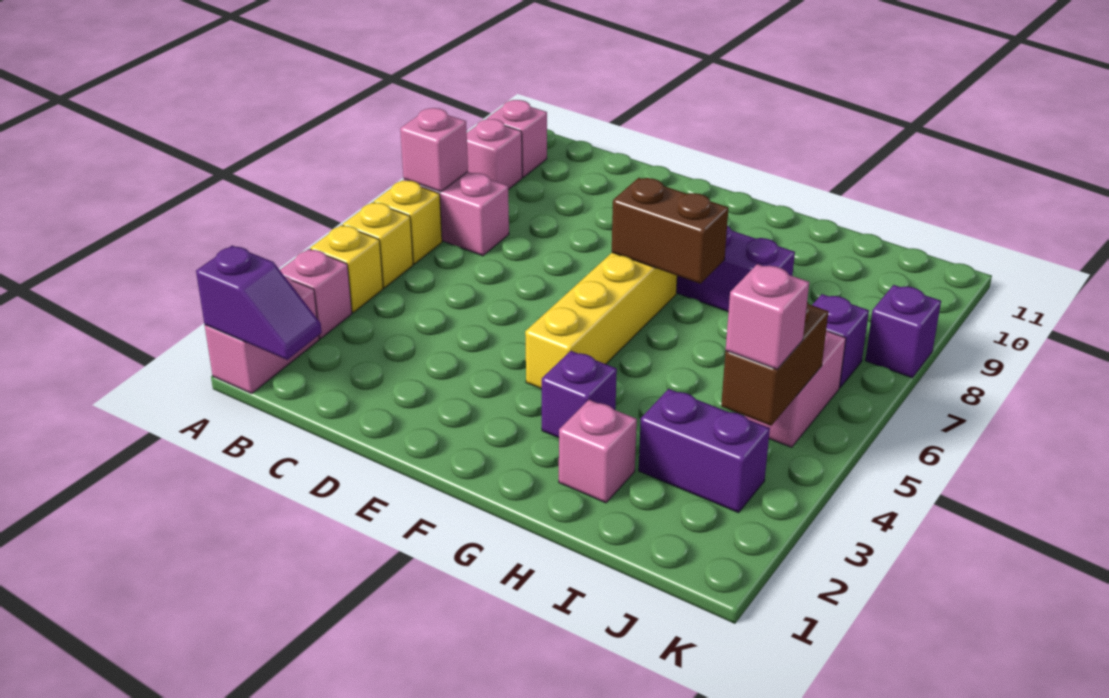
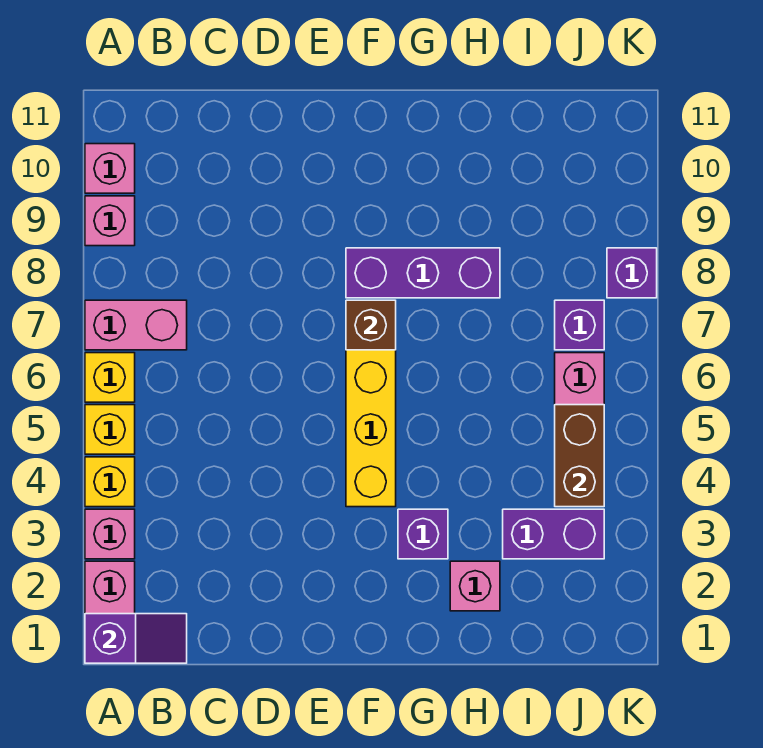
pink 1x1 brick [400,108,468,192] -> none
brown 1x2 brick [612,178,728,284] -> brown 1x1 brick [346,300,396,350]
pink 1x1 brick [726,264,809,369] -> none

